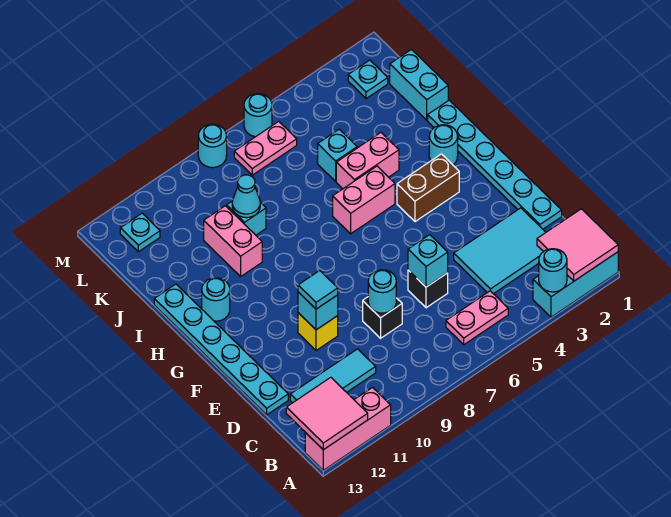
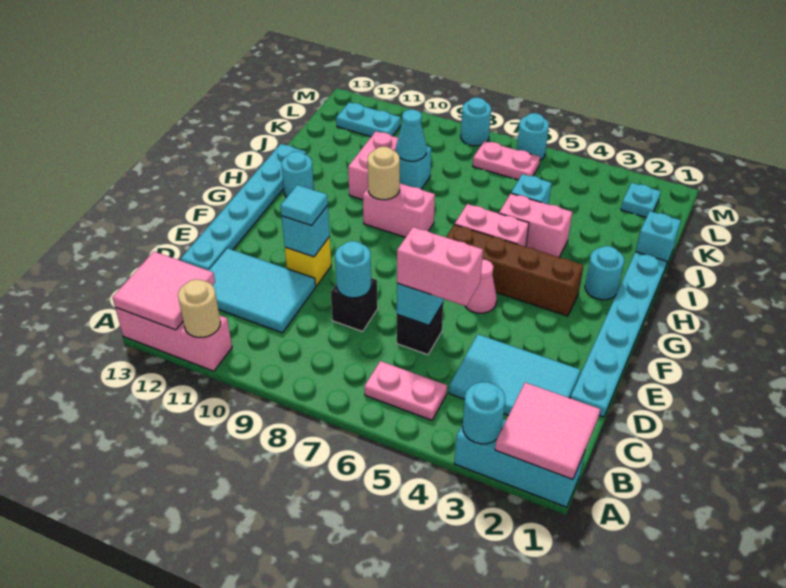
none -> tan 1x1 round brick [178,279,220,338]
cyan 1x3 tile [290,349,376,403] -> cyan 2x3 tile [208,248,316,333]
none -> pink 1x2 brick [397,227,483,306]
none -> pink 1x1 cone [465,259,497,313]
brown 1x2 brick [397,154,459,222] -> brown 1x4 brick [446,224,584,316]
none -> pink 1x2 brick [363,183,435,237]
none -> tan 1x1 round brick [368,147,400,200]
cyan 1x2 brick [390,50,448,120] -> cyan 1x1 brick [636,211,681,266]
cyan 1x1 plate [120,213,160,252] -> cyan 1x2 plate [336,102,400,137]

